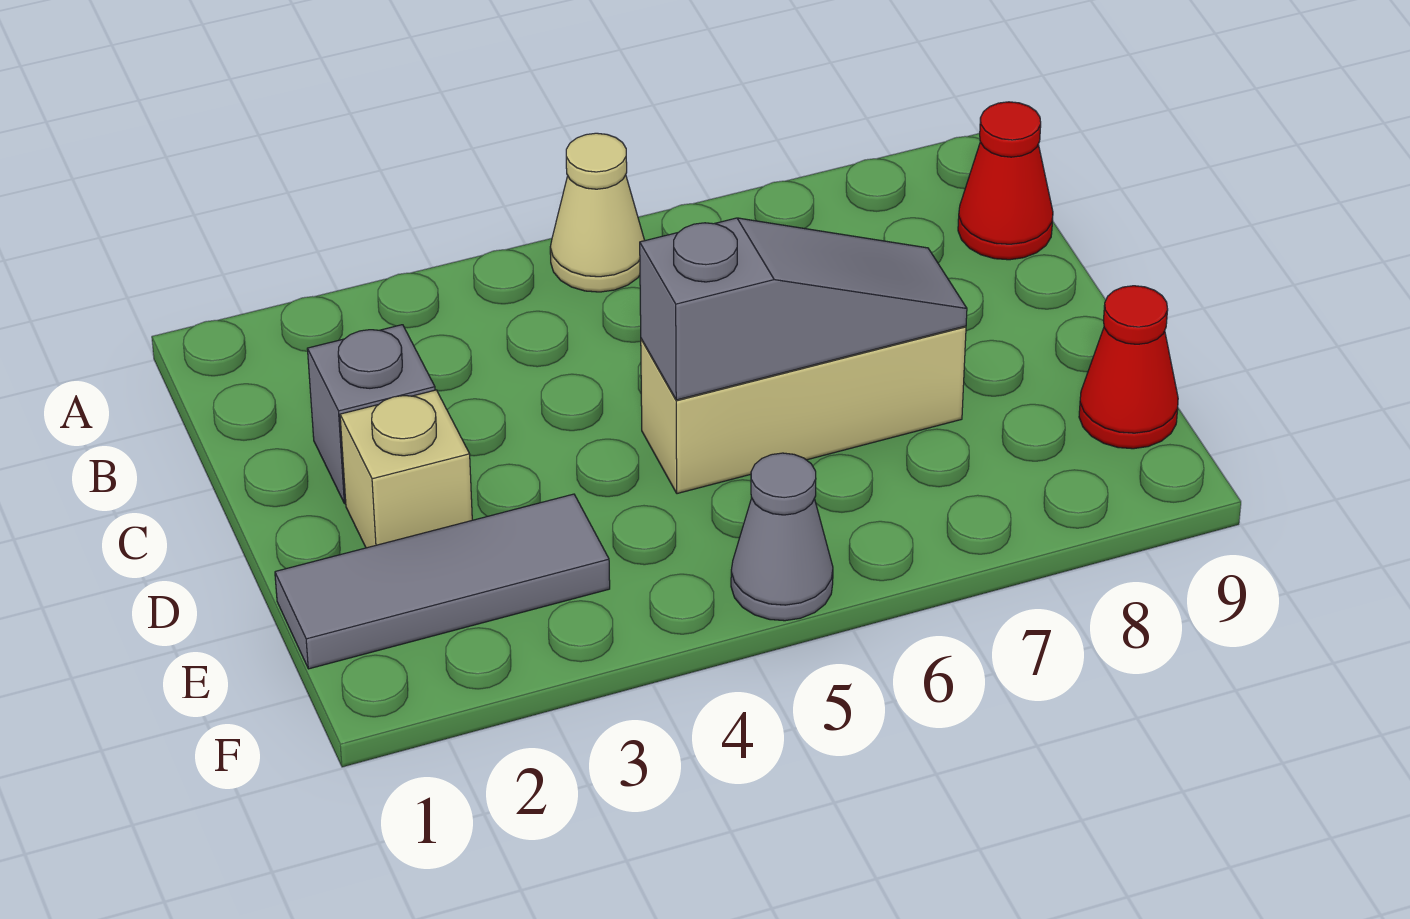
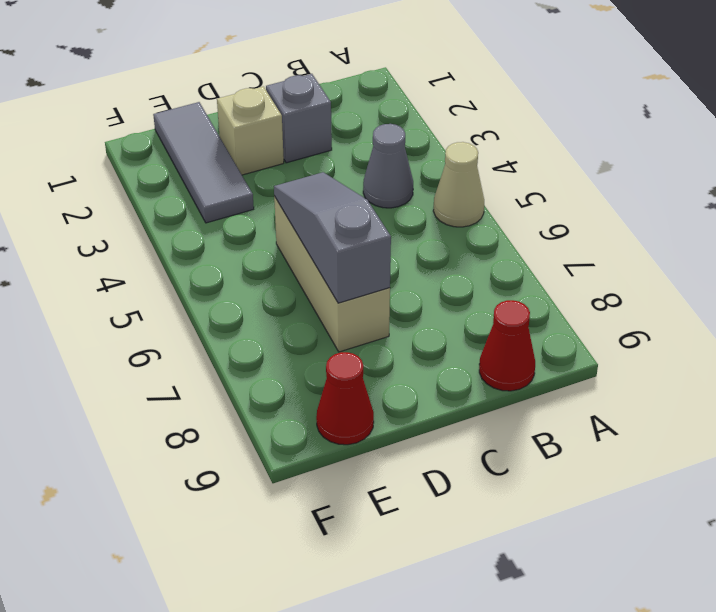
grey 1x3 slope [640,218,967,400] -> grey 1x3 slope turned to [274,172,391,303]
grey 1x1 cone [731,453,833,621] -> grey 1x1 cone moved to [363,124,413,208]

